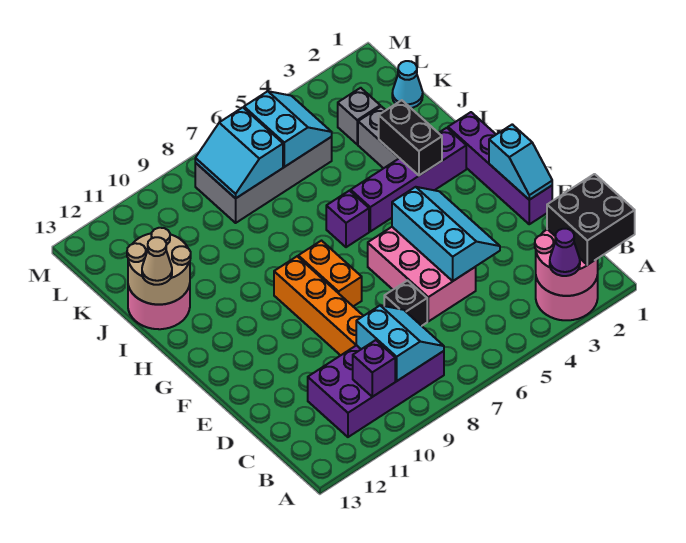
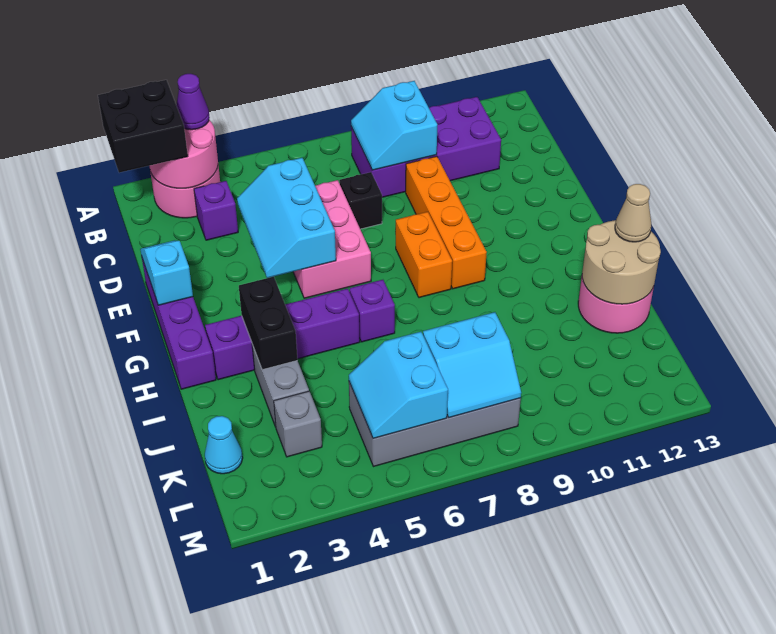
purple 1x1 brick [353,340,395,397] -> purple 1x1 brick moved to [194,181,238,240]
cyan 2x2 slope [195,107,283,198] -> cyan 2x2 slope turned to [423,312,521,418]

